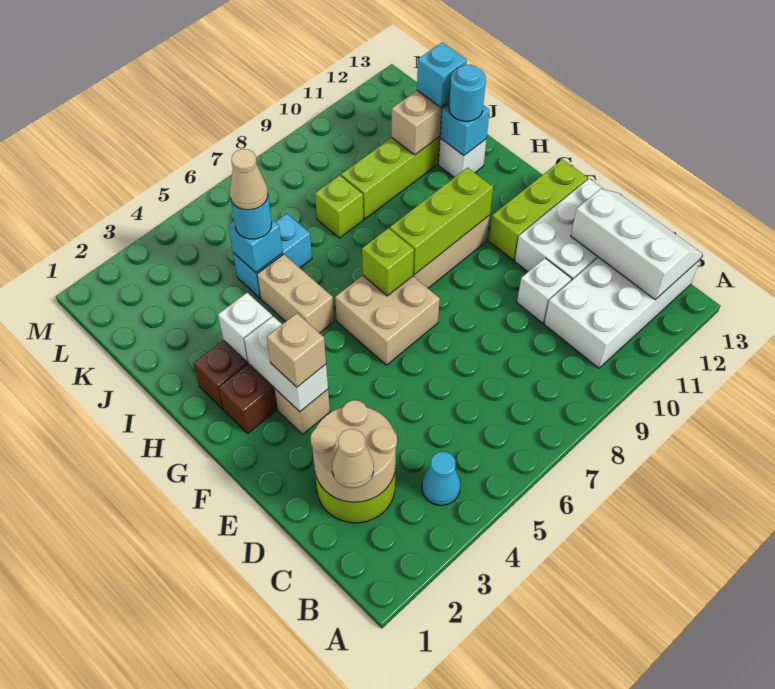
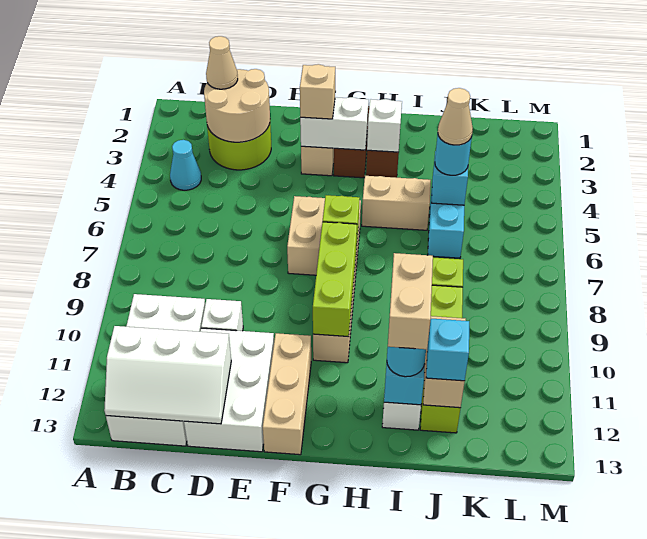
lime 1x3 brick [489,159,588,260] -> tan 1x3 brick [263,333,311,455]
none -> tan 1x2 brick [388,253,433,349]

